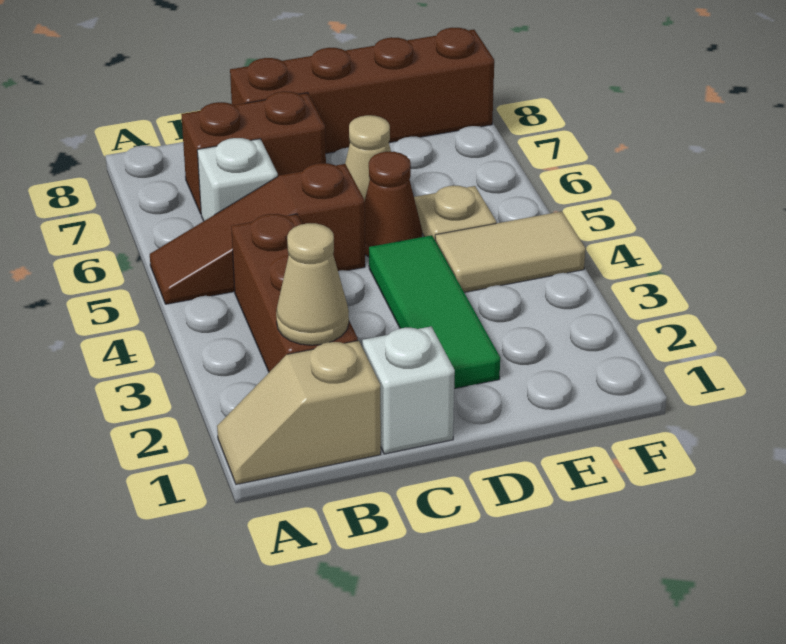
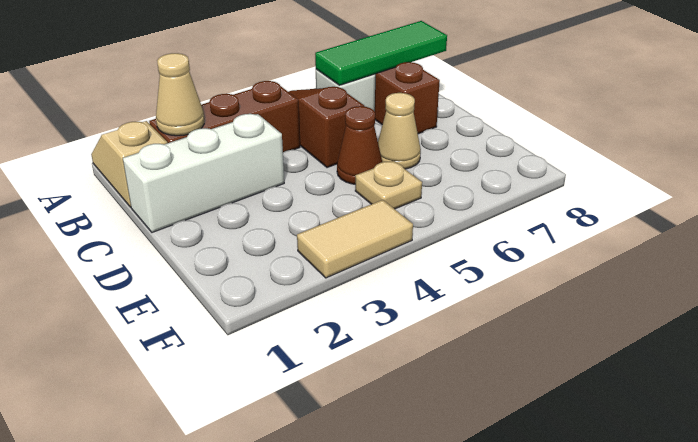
white 1x1 brick [362,327,455,454] -> white 1x3 brick [123,114,284,232]
brown 1x4 brick [230,28,494,153] -> none
green 1x3 tile [369,235,500,389] -> green 1x3 tile moved to [315,21,447,85]
tan 1x2 tile [435,211,585,292] -> tan 1x2 tile turned to [297,200,413,278]

